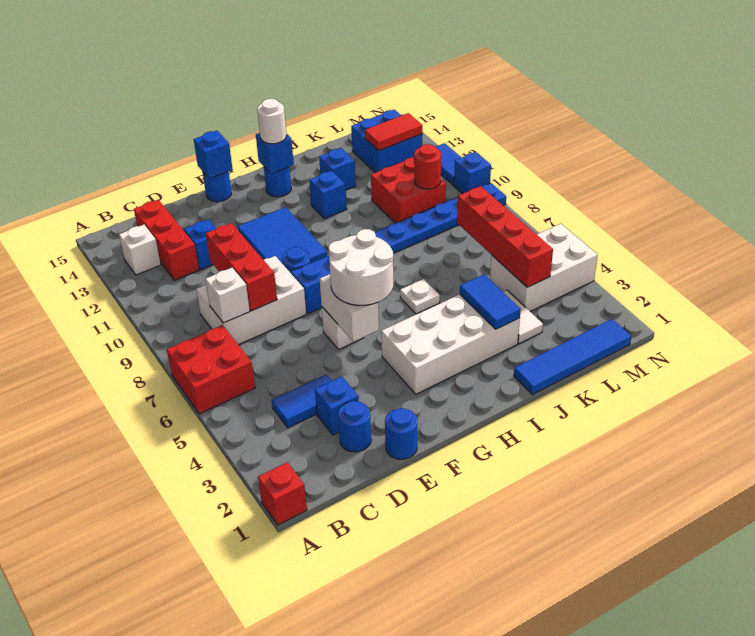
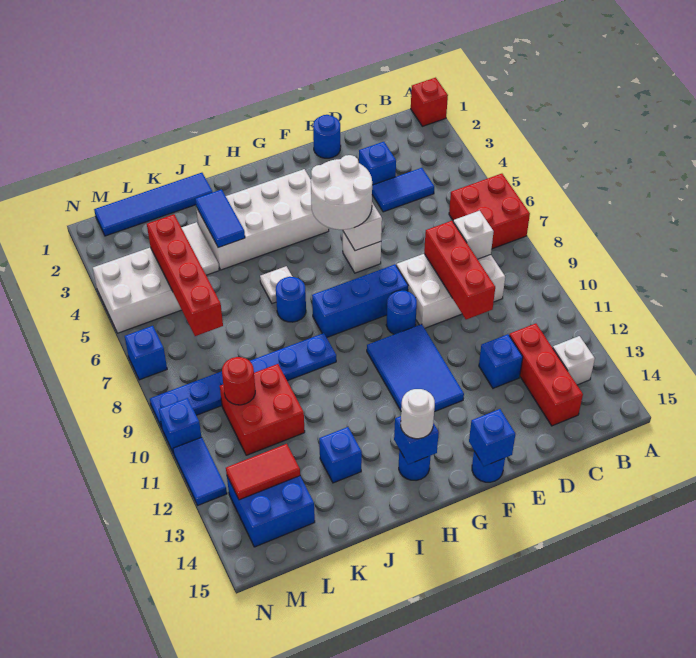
blue 1x1 round brick [338,401,371,452] -> blue 1x1 round brick moved to [276,277,306,322]
blue 1x1 brick [309,171,347,219] -> blue 1x1 brick moved to [125,326,167,380]

